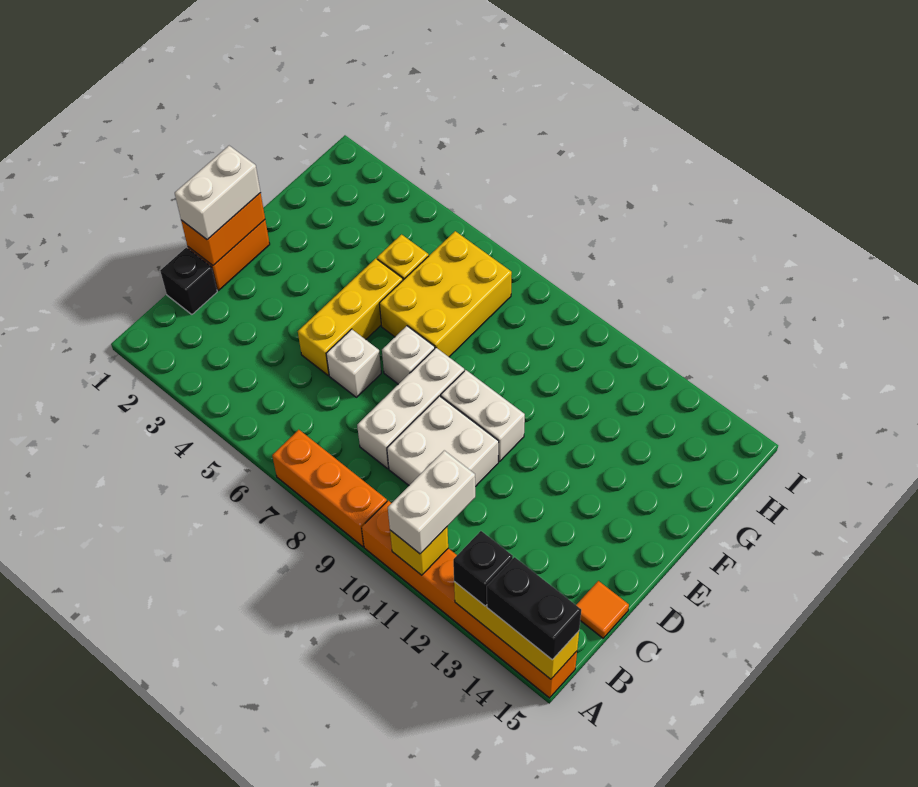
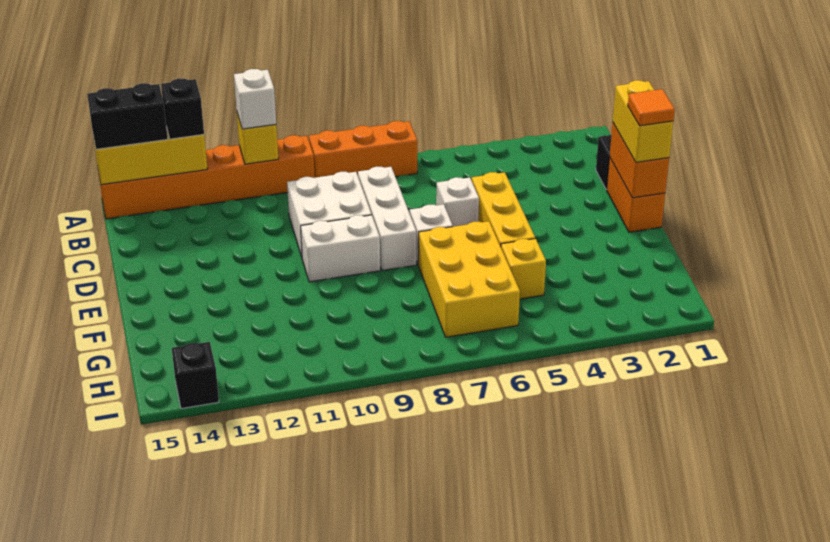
white 1x2 brick [388,450,475,554] -> white 1x1 brick [234,69,276,129]
orange 1x1 tile [576,581,629,638] -> orange 1x1 tile moved to [628,89,675,126]
white 1x2 brick [175,146,261,240] -> yellow 1x2 brick [613,80,673,162]
none -> black 1x1 brick [172,342,219,409]

